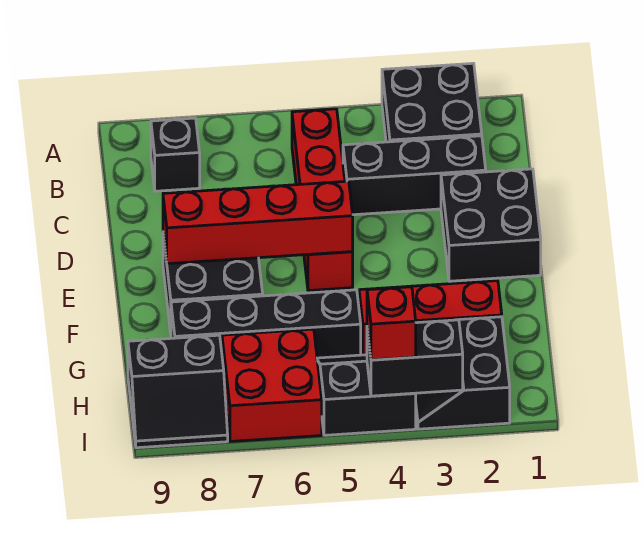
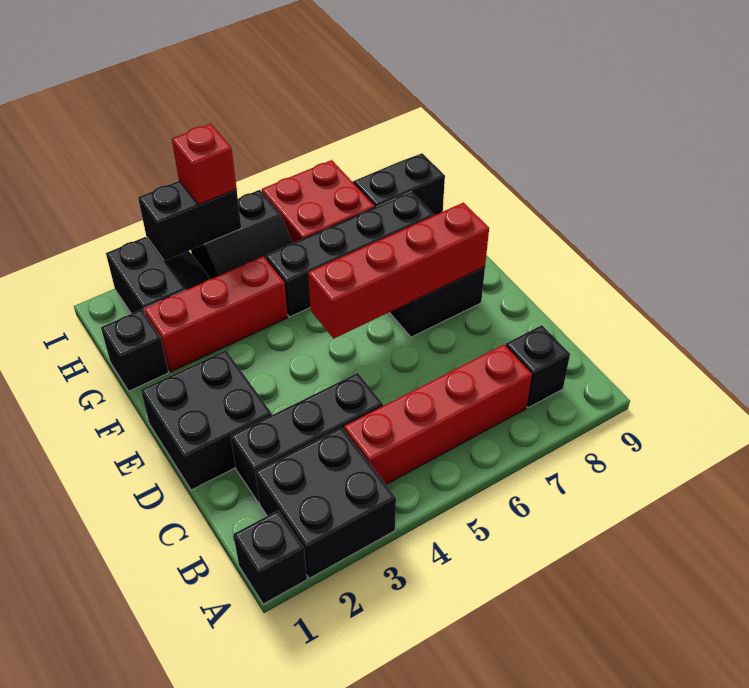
none -> black 1x1 brick [233,510,307,604]
red 1x4 brick [292,109,353,291] -> red 1x4 brick turned to [344,344,532,484]
none -> black 1x1 brick [101,310,168,391]

